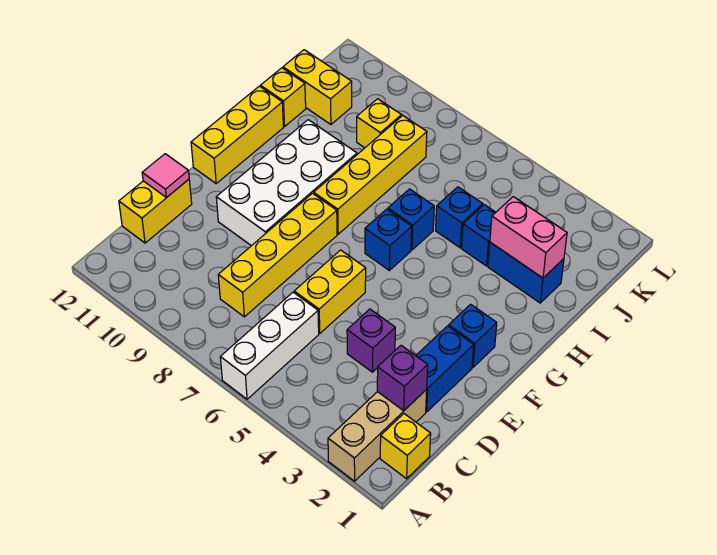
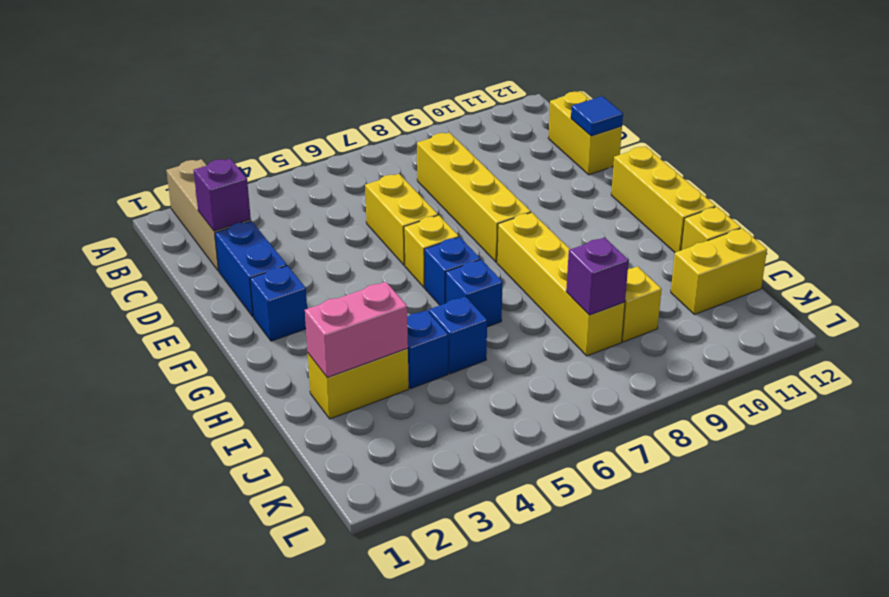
white 1x3 brick [220,292,319,399] -> none
yellow 1x1 brick [380,414,431,479] -> yellow 1x1 brick moved to [404,215,459,287]
purple 1x1 brick [347,309,395,372] -> purple 1x1 brick moved to [566,237,629,315]
pink 1x1 tile [142,154,189,198] -> blue 1x1 tile [571,96,623,136]
white 2x4 brick [216,120,357,246] -> none
blue 1x2 brick [488,242,564,303] -> yellow 1x2 brick [308,349,409,419]

